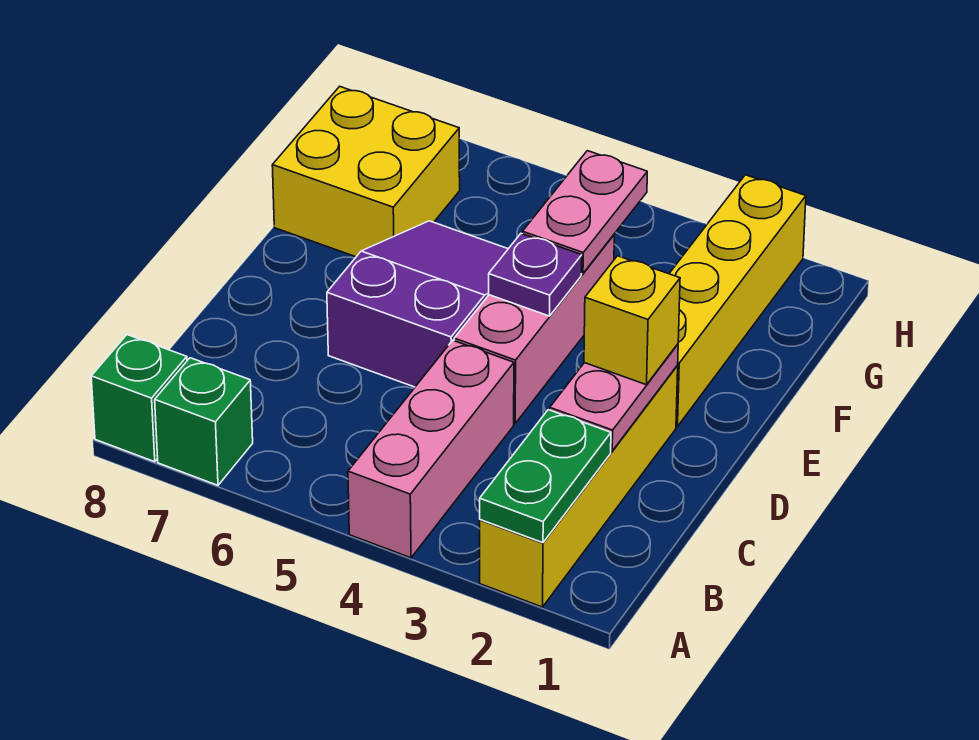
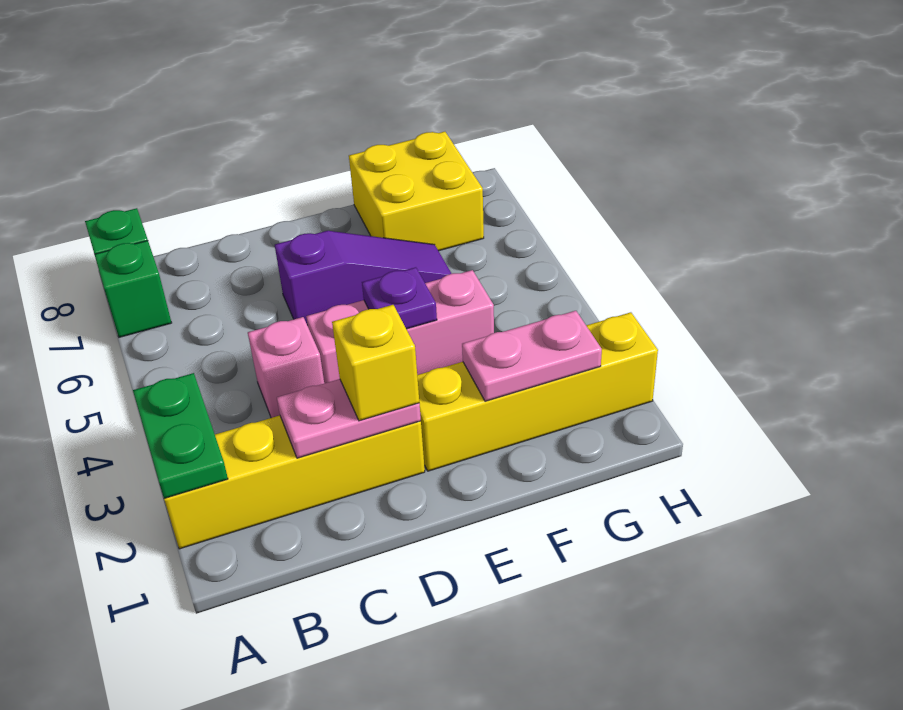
green 1x2 plate [480,410,611,543] -> green 1x2 plate turned to [133,373,228,498]
pink 1x3 brick [348,340,514,558] -> pink 1x1 brick [248,317,324,418]
purple 2x3 slope [327,221,508,387] -> purple 1x3 slope [275,231,452,325]
pink 1x2 plate [522,151,647,273] -> pink 1x2 plate moved to [462,311,602,401]

